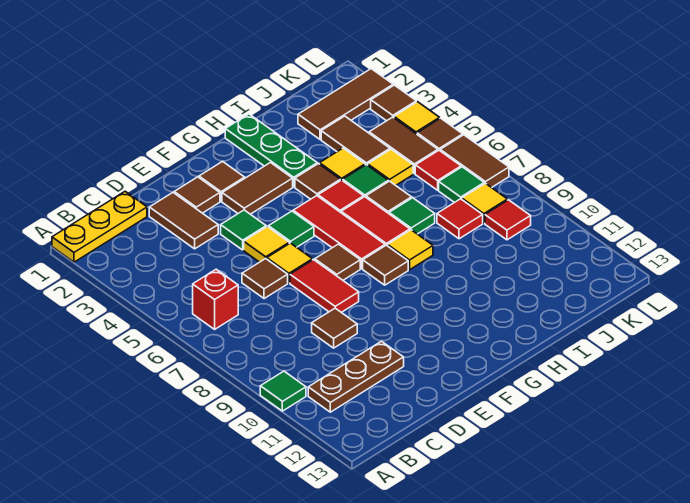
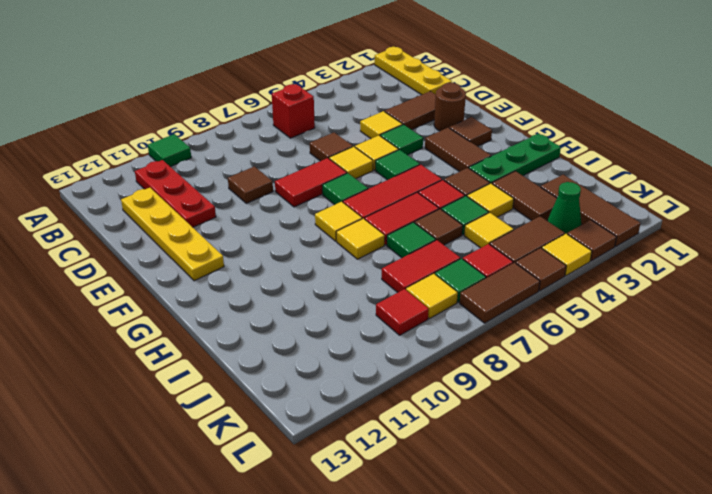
brown 1x3 plate [308,341,404,412] -> red 1x3 plate [135,160,216,227]
none -> yellow 1x4 plate [121,188,224,281]
none -> yellow 1x1 tile [360,111,403,139]
brown 1x1 tile [174,177,220,213] -> brown 1x1 round brick [434,83,466,131]
brown 1x1 tile [315,244,360,280] -> green 1x1 tile [322,173,368,205]
brown 1x1 tile [363,245,408,285] -> yellow 1x1 tile [315,202,362,241]
brown 1x2 tile [321,116,390,165] -> brown 1x2 tile turned to [492,171,557,221]
red 1x1 tile [437,199,483,239] -> red 1x2 tile [382,240,460,293]
none -> green 1x1 cone [548,182,581,234]

